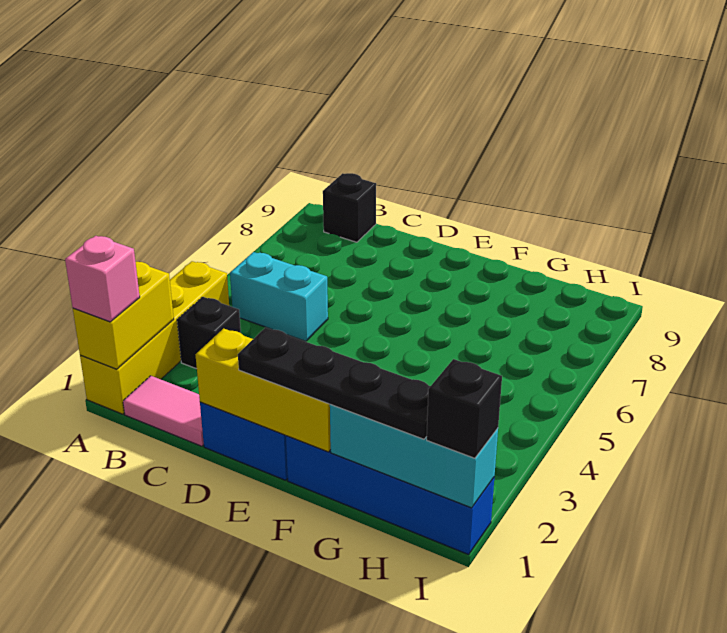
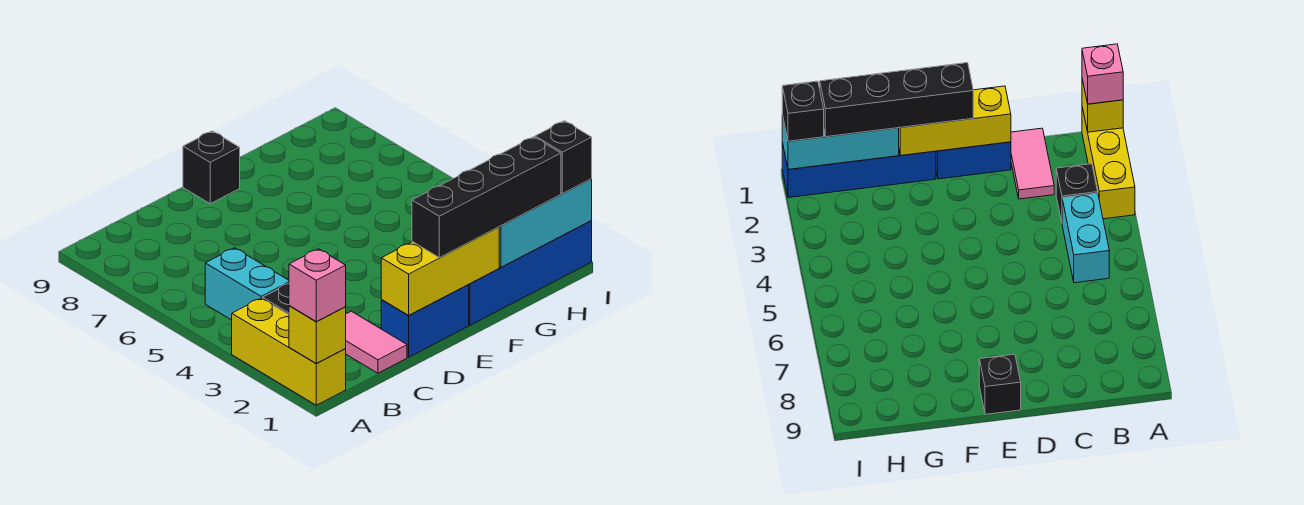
yellow 1x4 brick [80,261,229,414] -> yellow 1x3 brick [232,298,346,405]
yellow 1x2 brick [73,262,174,369] -> yellow 1x1 brick [289,306,346,364]
pink 1x2 tile [123,376,204,446] -> pink 1x2 tile turned to [345,311,407,373]
cyan 1x2 brick [230,252,328,341] -> cyan 1x2 brick turned to [205,248,289,320]
black 1x1 brick [323,173,376,242] -> black 1x1 brick moved to [183,131,240,204]
black 1x4 plate [238,327,430,439] -> black 1x4 brick [412,137,561,258]

